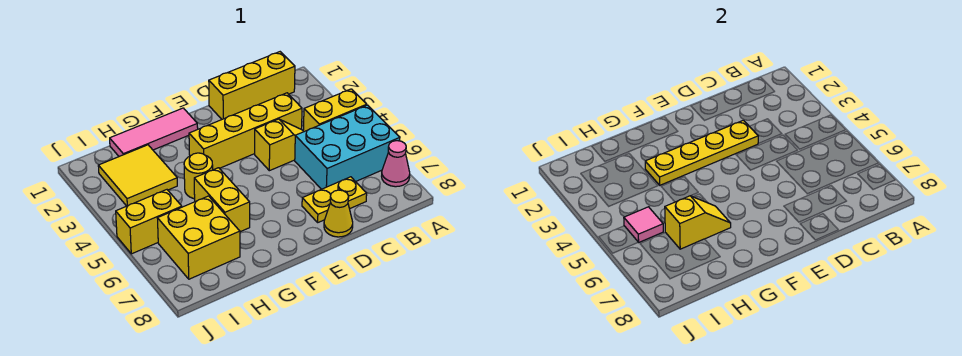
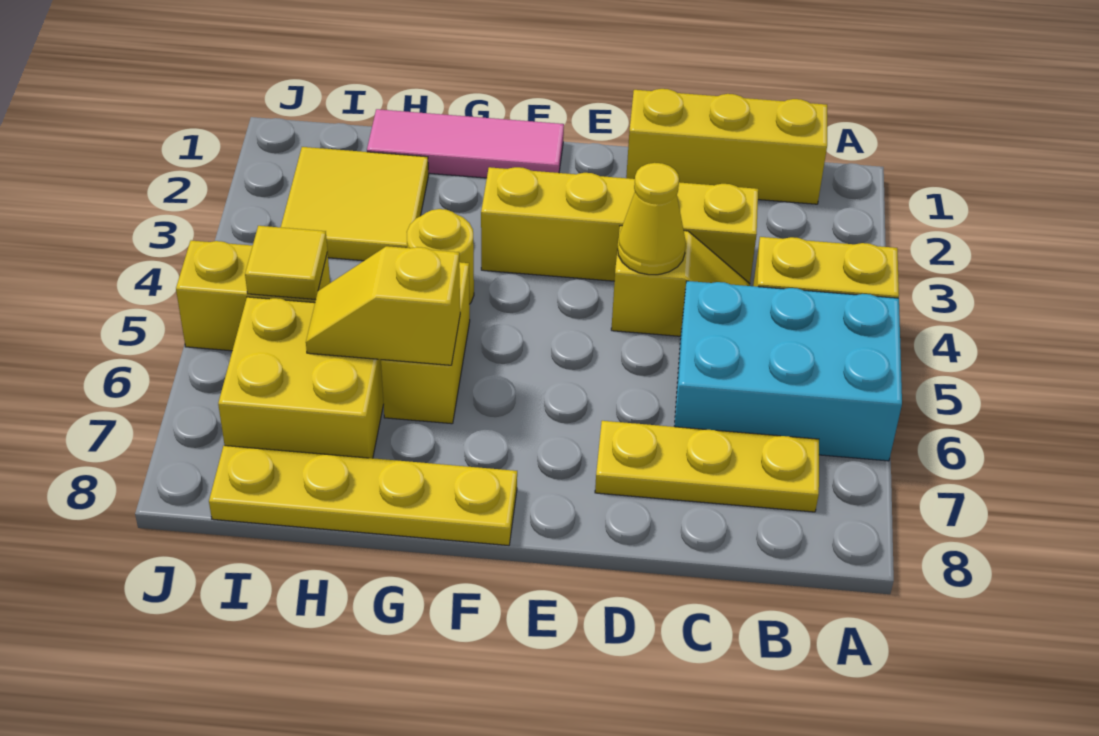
pink 1x1 cone [382,141,410,187] -> none
yellow 1x2 plate [302,177,367,222] -> yellow 1x3 plate [595,421,819,512]
yellow 1x4 plate [645,120,758,185] -> yellow 1x4 plate moved to [209,446,517,545]
yellow 1x1 cone [324,190,353,237] -> yellow 1x1 cone moved to [618,163,686,275]
yellow 1x2 slope [665,196,731,249] -> yellow 1x2 slope turned to [306,246,460,365]
pink 1x1 tile [624,207,663,242] -> yellow 1x1 tile [245,226,327,300]

